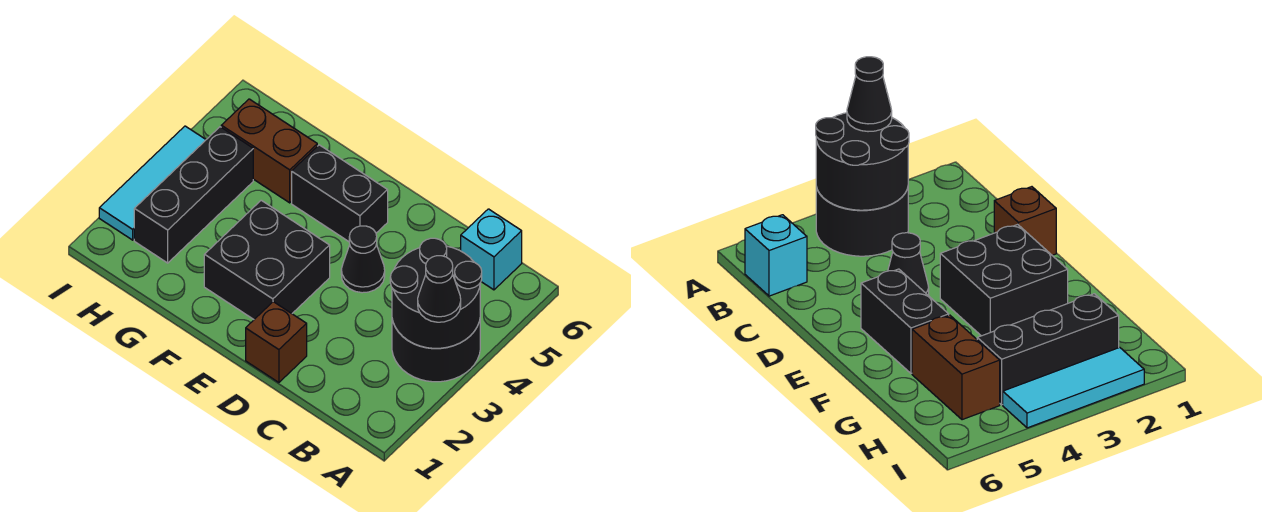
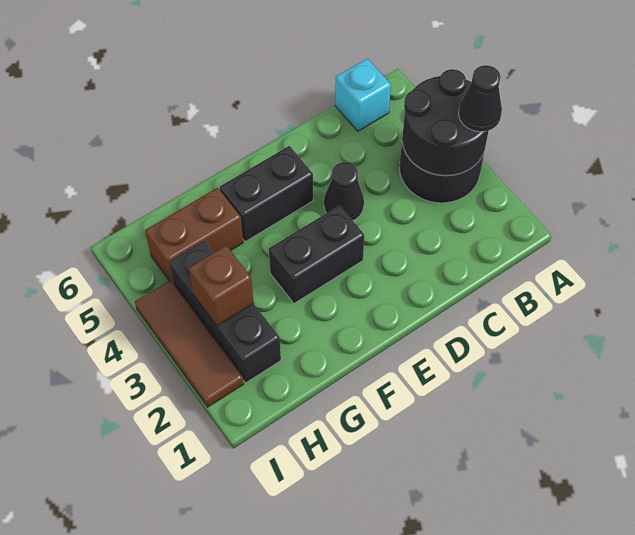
brown 1x1 brick [246,302,307,383] -> brown 1x1 brick moved to [189,245,254,326]
black 2x2 brick [204,200,330,319] -> black 1x2 brick [269,205,364,303]
cyan 1x3 tile [99,126,206,240] -> brown 1x3 tile [135,280,244,407]

